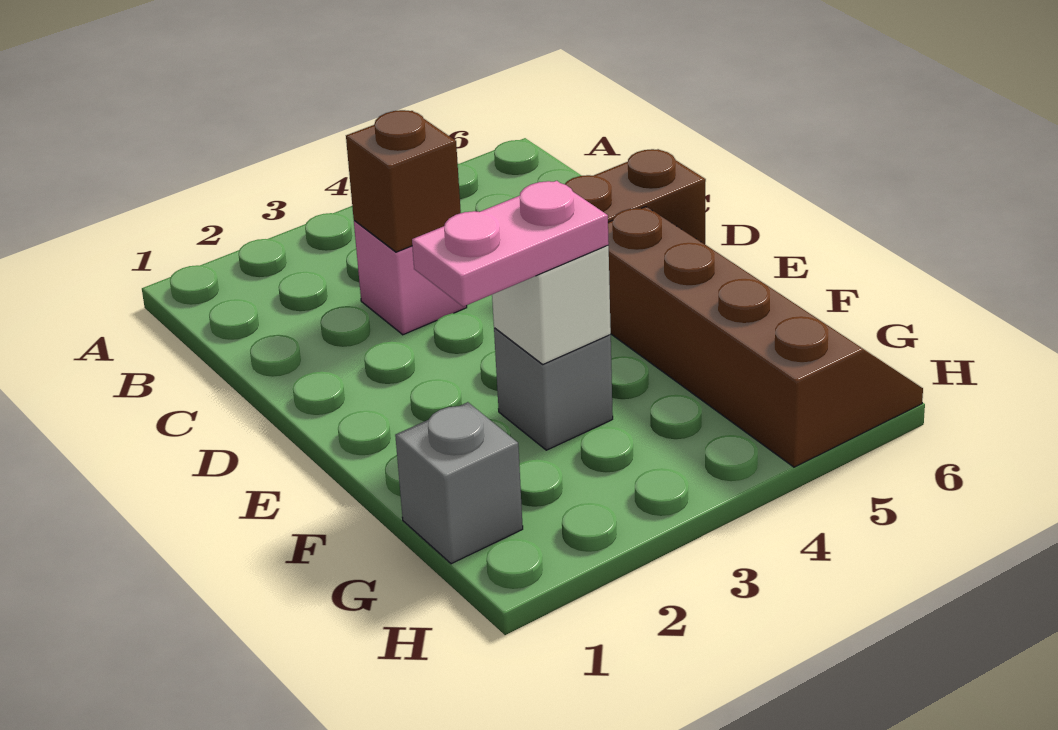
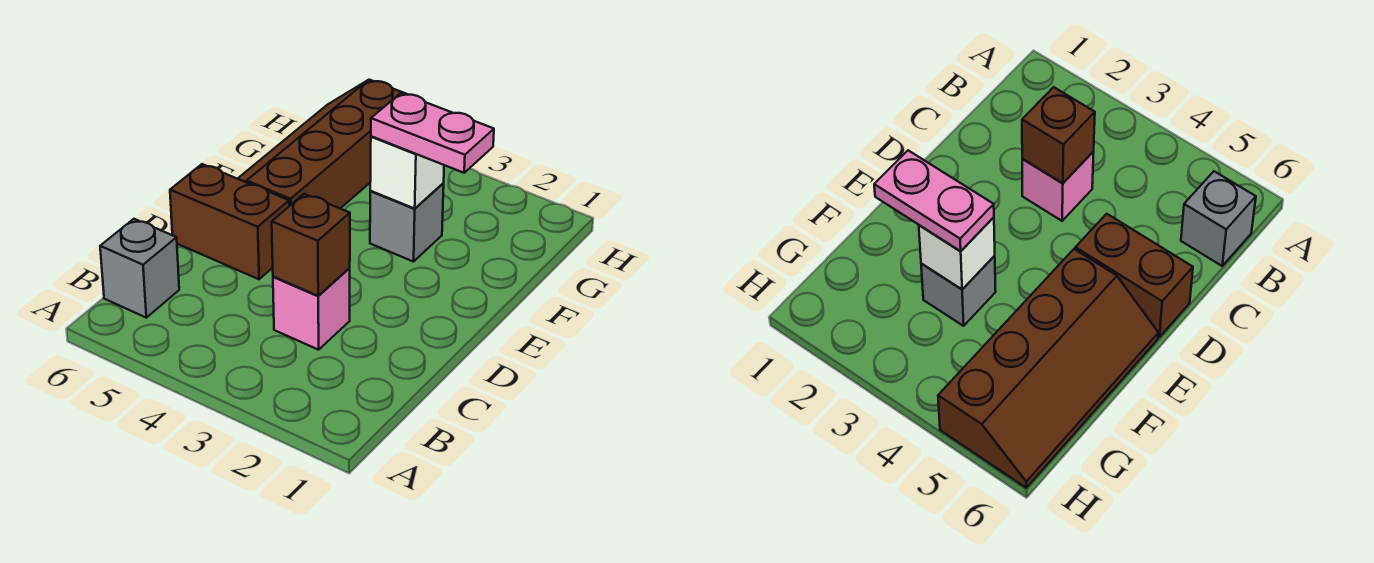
grey 1x1 brick [395,402,523,564] -> grey 1x1 brick moved to [100,219,179,318]

